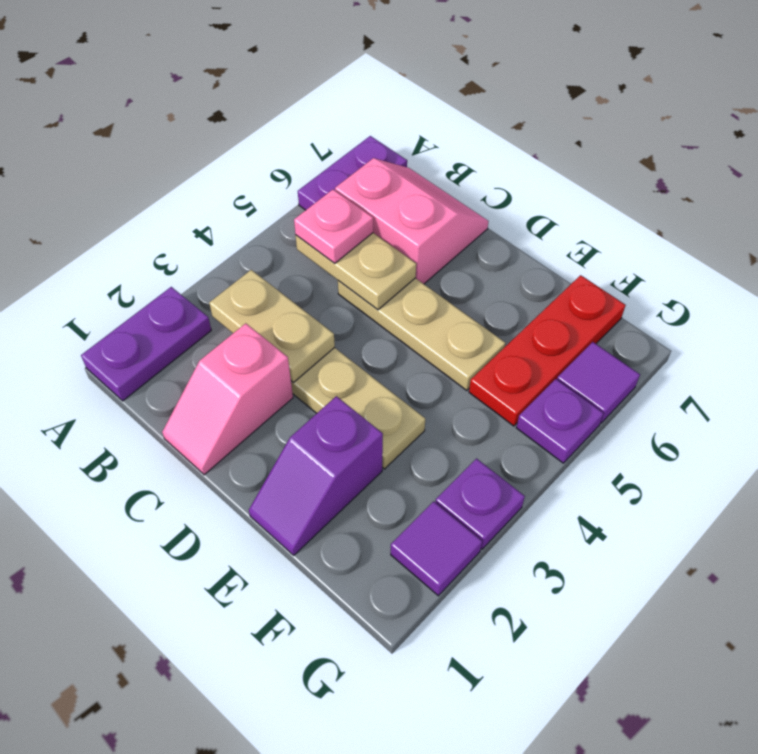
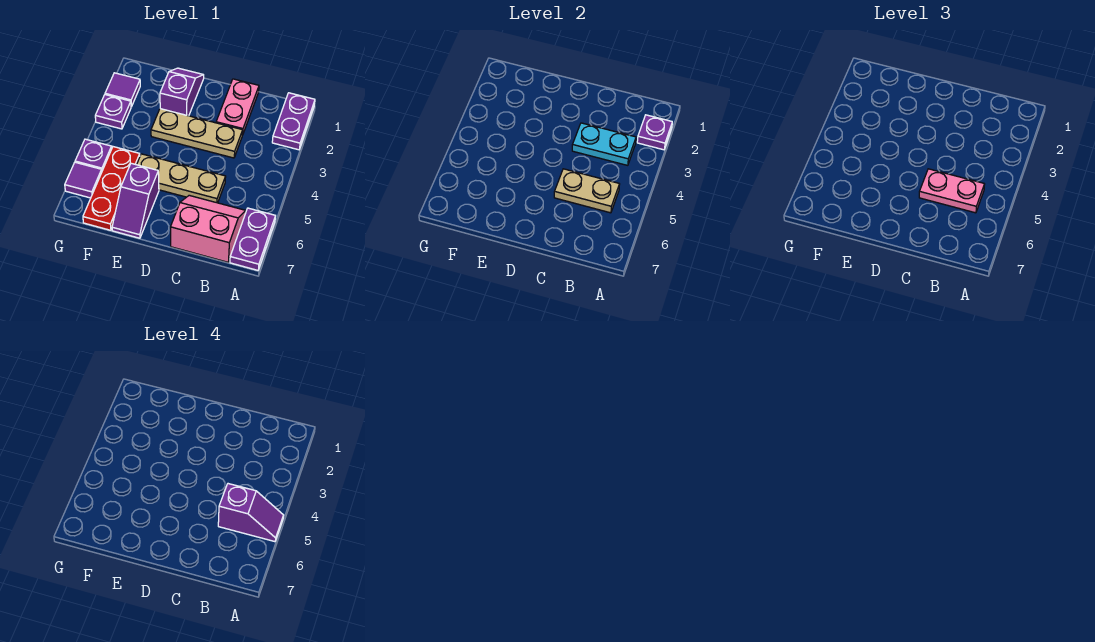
none -> purple 1x1 plate [637,115,672,150]
none -> purple 1x2 slope [218,484,283,542]
tan 1x2 plate [209,270,335,383] -> cyan 1x2 plate [572,123,636,165]
pink 1x1 plate [294,189,373,263] -> pink 1x2 plate [919,169,985,213]
pink 2x2 slope [335,158,489,284] -> pink 2x2 slope turned to [170,195,246,262]
pink 1x2 slope [162,323,293,475] -> pink 1x2 plate [216,79,259,135]
none -> purple 1x2 slope [112,163,159,238]

